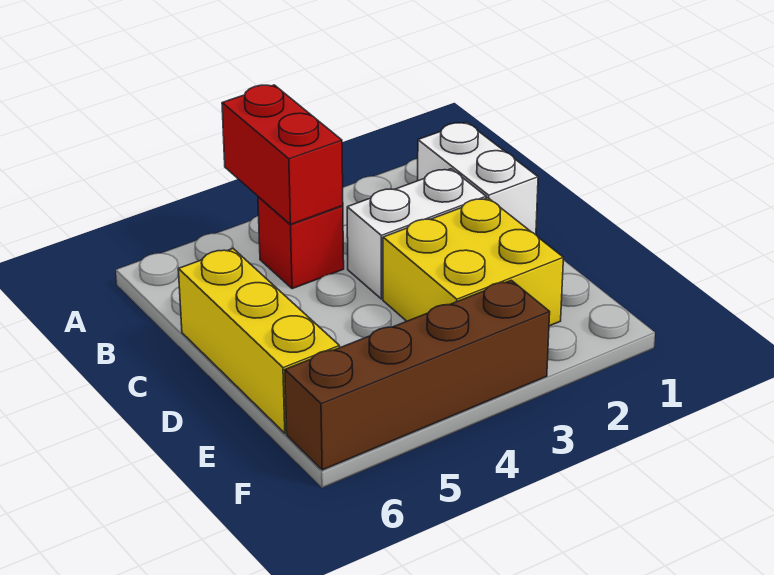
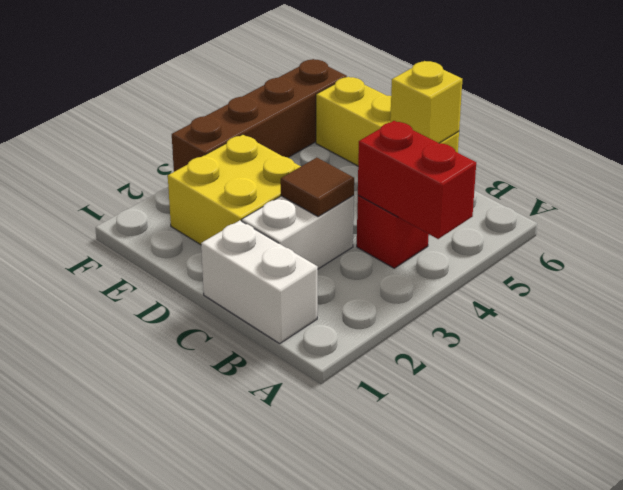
none -> brown 1x1 tile [281,158,354,217]
none -> yellow 1x1 brick [390,61,462,143]

